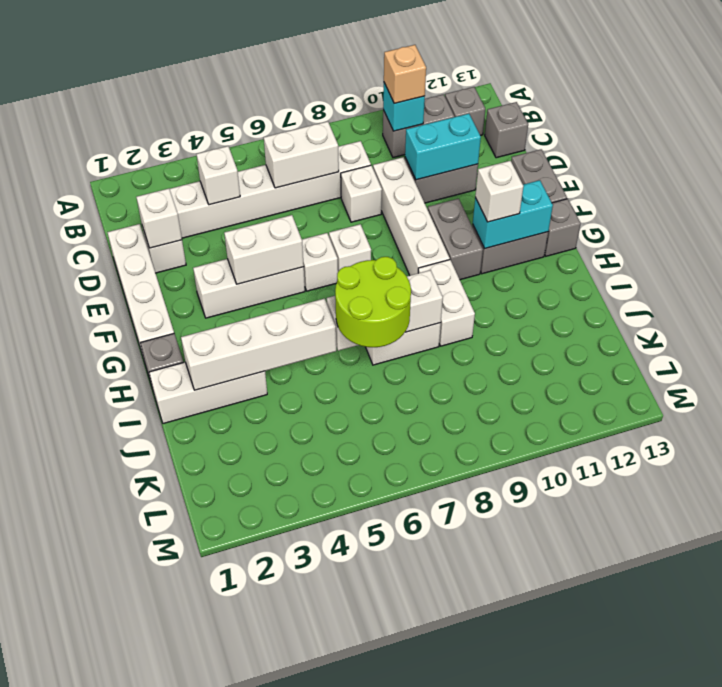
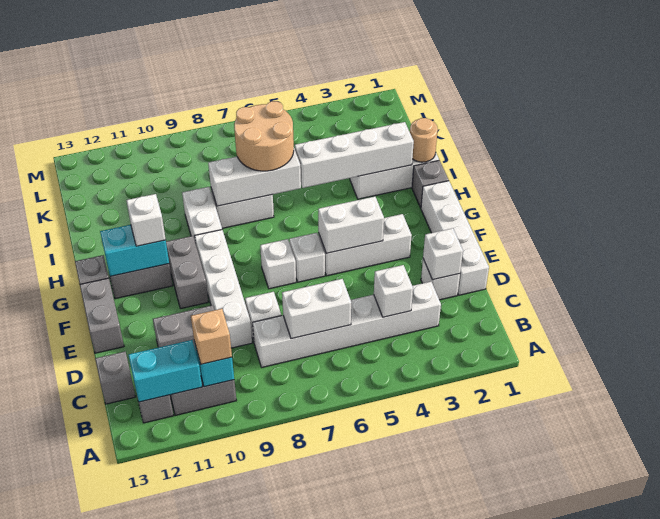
cyan 1x2 brick [405,114,481,180] -> cyan 1x2 brick moved to [129,340,202,402]
none -> tan 1x1 round brick [410,118,438,162]
lime 2x2 round brick [335,257,411,347] -> tan 2x2 round brick [234,101,294,171]

